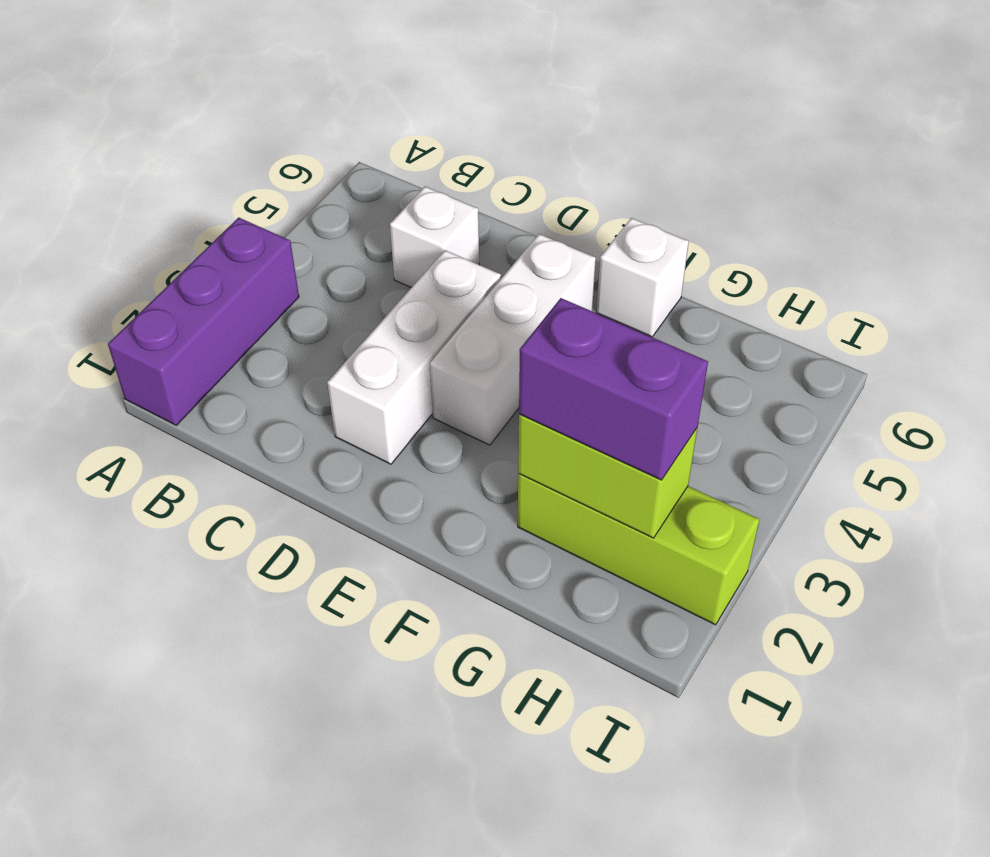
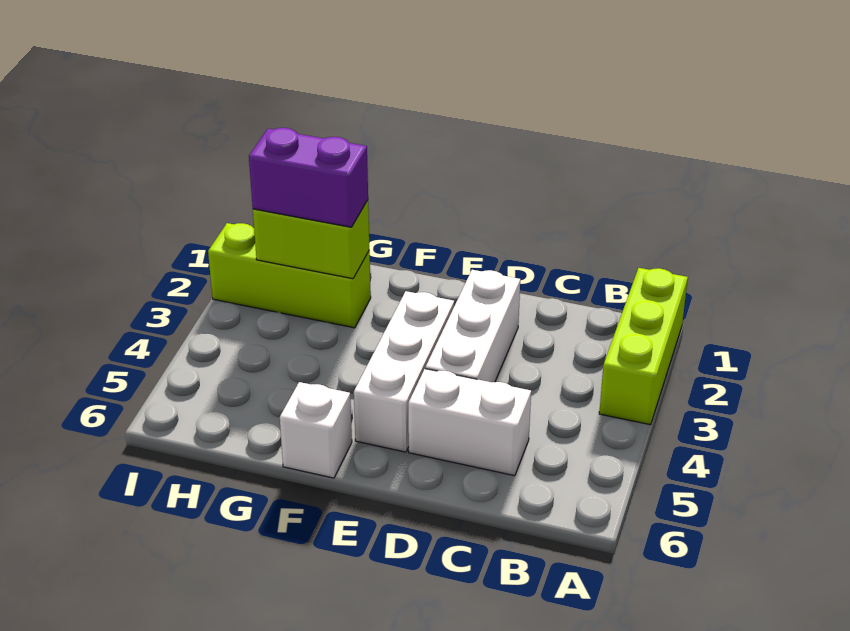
purple 1x3 brick [108,217,299,425] -> lime 1x3 brick [599,268,688,425]
white 1x1 brick [390,187,479,288] -> white 1x2 brick [408,369,531,476]

